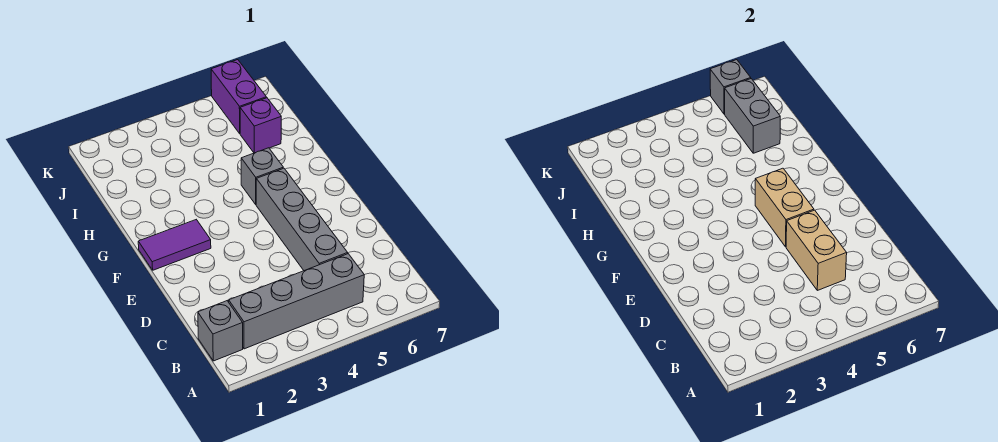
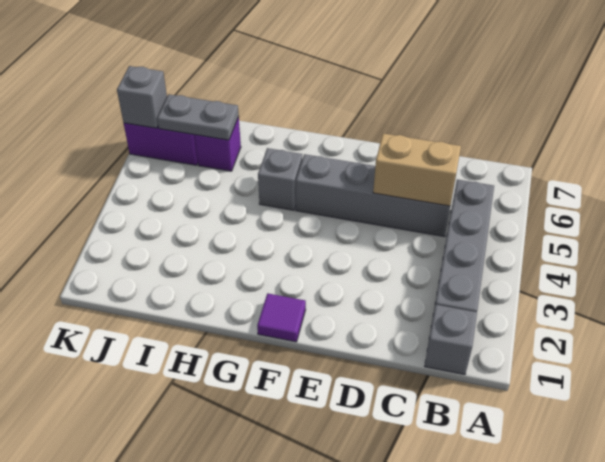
tan 1x2 brick [755,168,814,247] -> none
purple 1x2 tile [138,220,211,270] -> purple 1x1 tile [257,293,306,342]
grey 1x2 brick [725,79,780,153] -> grey 1x2 plate [157,94,239,140]

